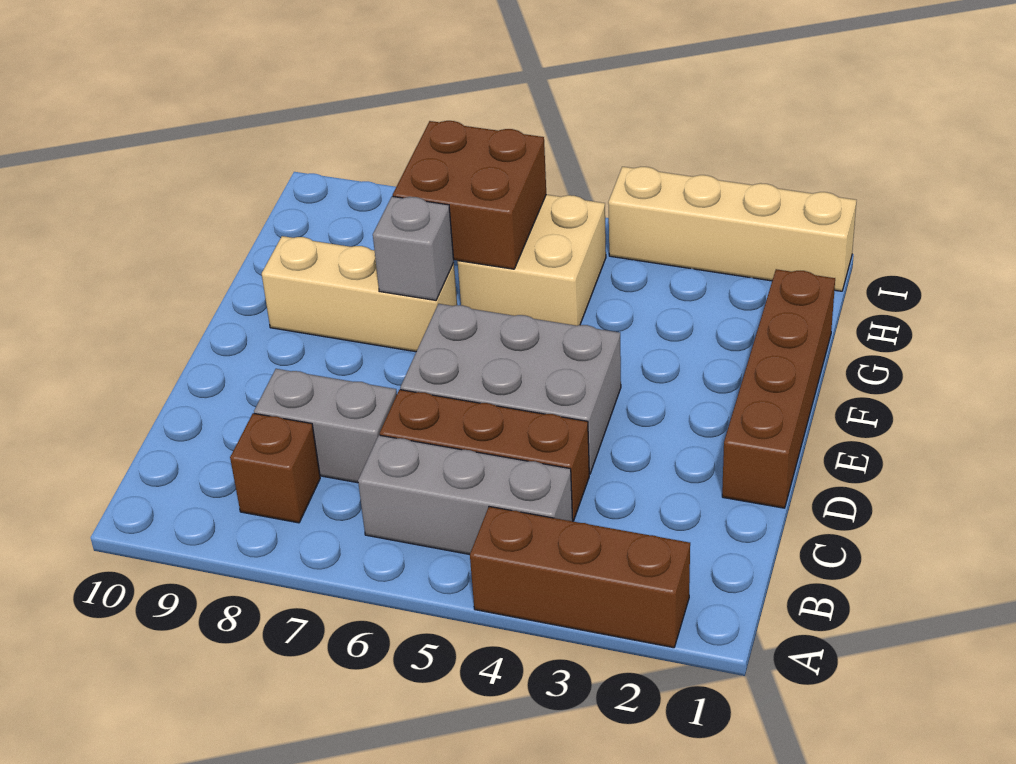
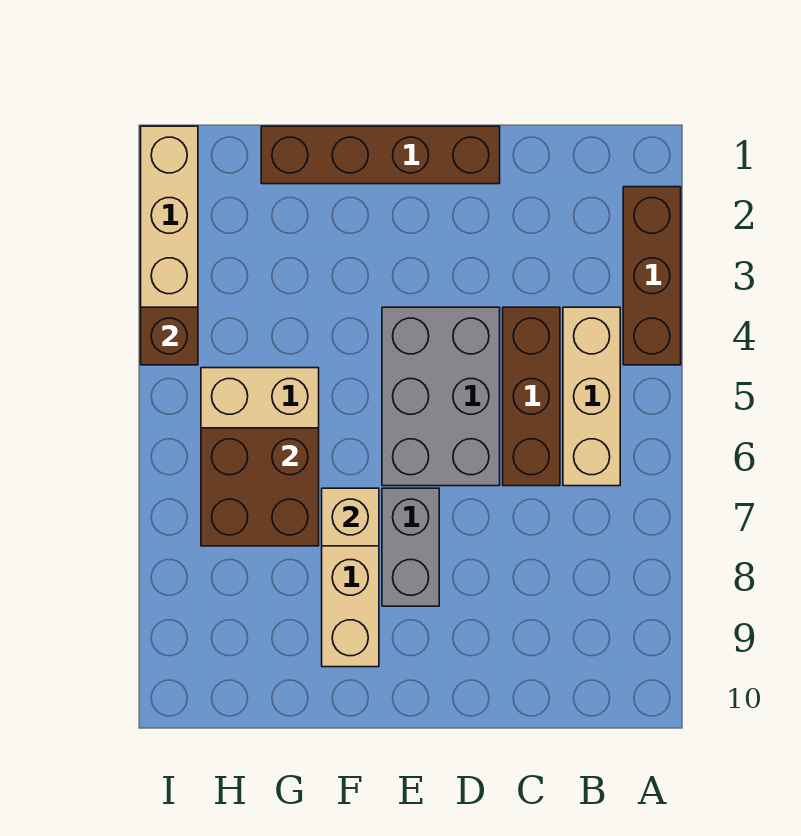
grey 1x3 brick [358,435,573,555] -> tan 1x3 brick [563,307,620,486]
brown 1x1 brick [230,413,320,523] -> brown 1x1 brick moved to [141,307,198,365]
grey 1x2 brick [254,369,397,483] -> grey 1x2 brick moved to [382,488,439,606]
grey 1x1 brick [373,196,454,300] -> tan 1x1 brick [322,488,379,546]

